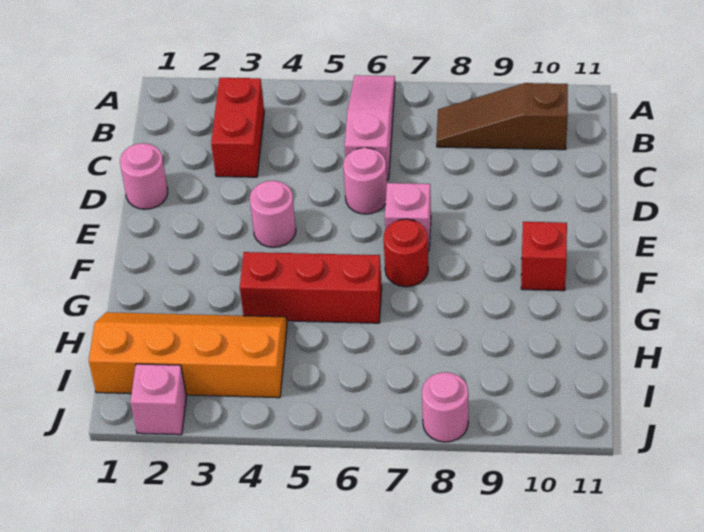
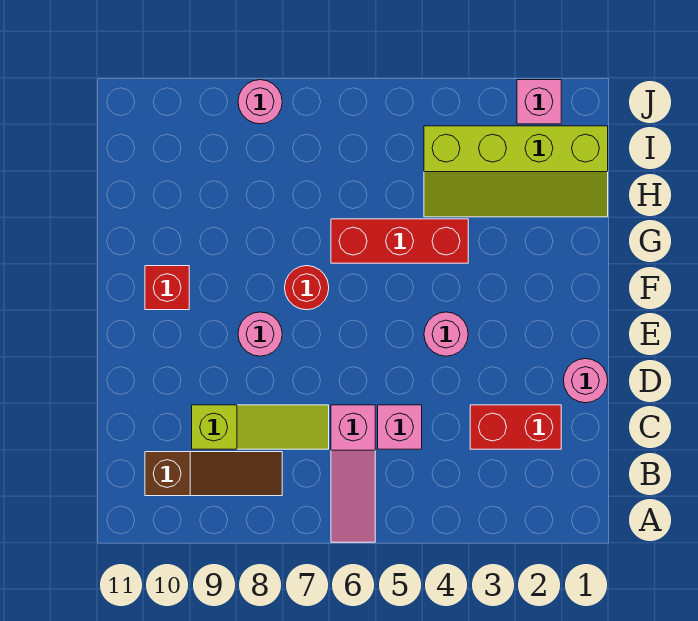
red 1x2 brick [211,78,264,177] -> red 1x2 brick turned to [470,405,561,449]
none -> lime 1x3 slope [192,405,329,449]
pink 1x1 round brick [343,148,387,214] -> pink 1x1 round brick moved to [238,312,282,356]
pink 1x1 brick [385,183,431,251] -> pink 1x1 brick moved to [378,405,422,449]
orange 2x4 slope [89,312,287,398] -> lime 2x4 slope [424,126,608,217]

